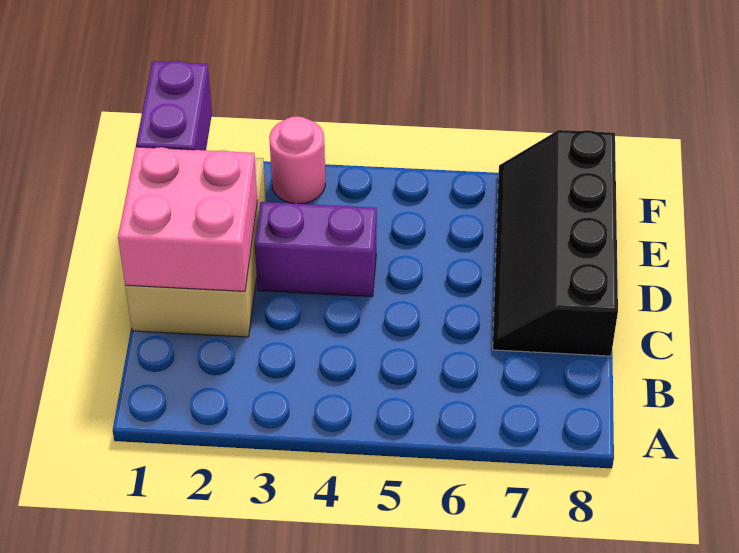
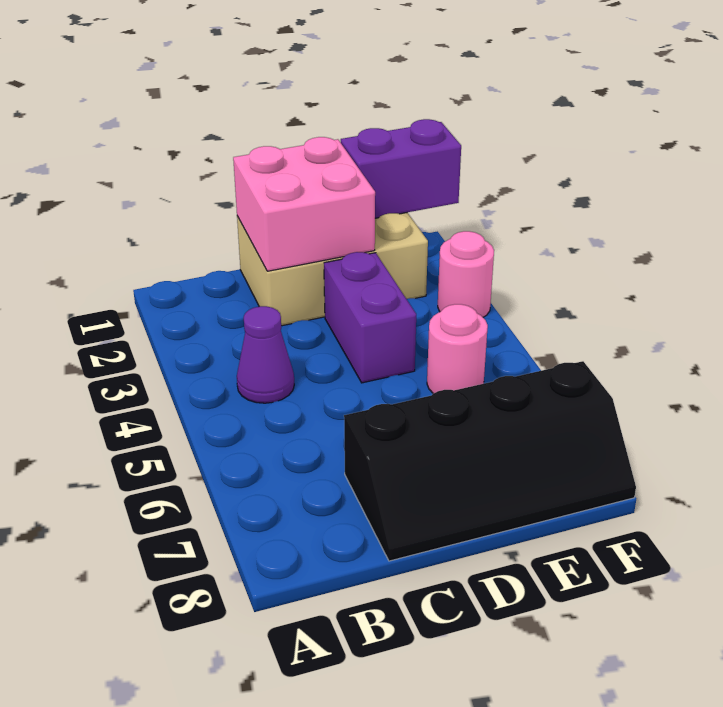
none -> purple 1x1 cone [237,306,294,403]
black 2x4 slope [493,130,618,356] -> black 2x4 slope turned to [344,361,636,561]
none -> pink 1x1 round brick [427,304,488,394]

